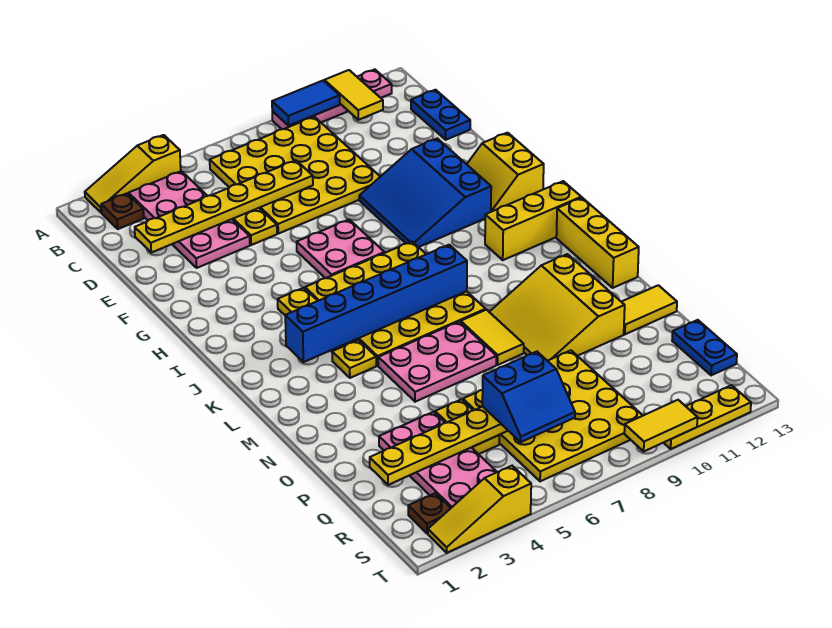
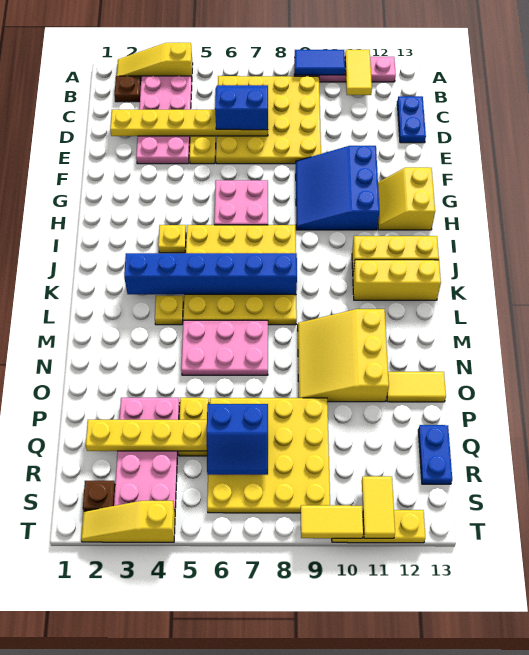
none -> blue 2x2 slope [215,85,268,130]
yellow 1x3 brick [556,198,639,288] -> yellow 1x3 brick turned to [353,260,441,300]
yellow 1x2 tile [461,310,524,365] -> yellow 1x2 tile moved to [362,476,395,538]

